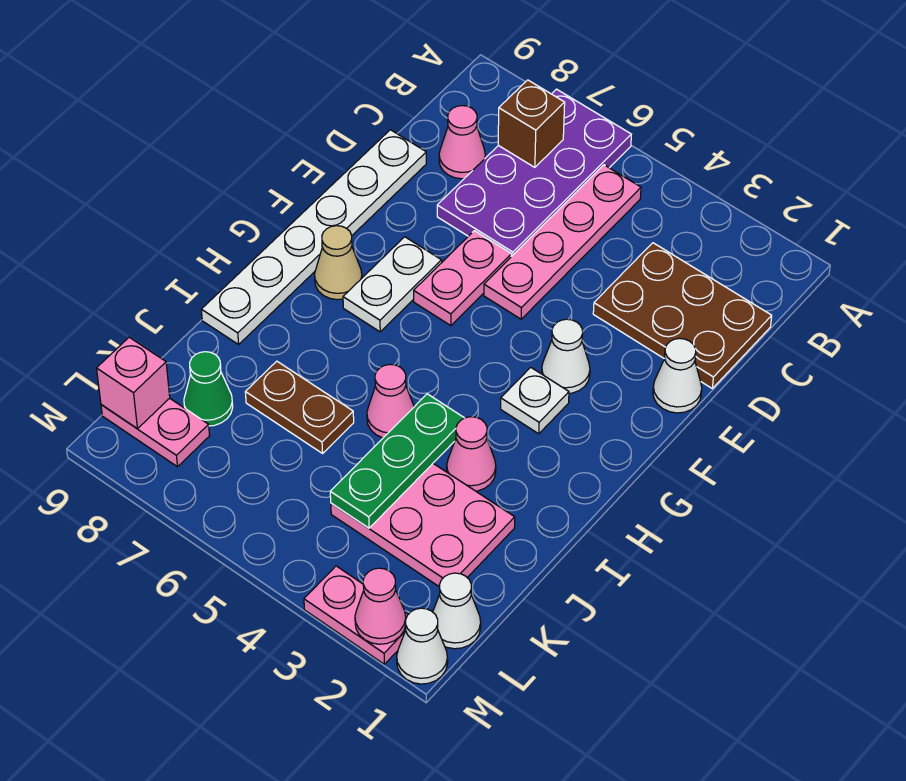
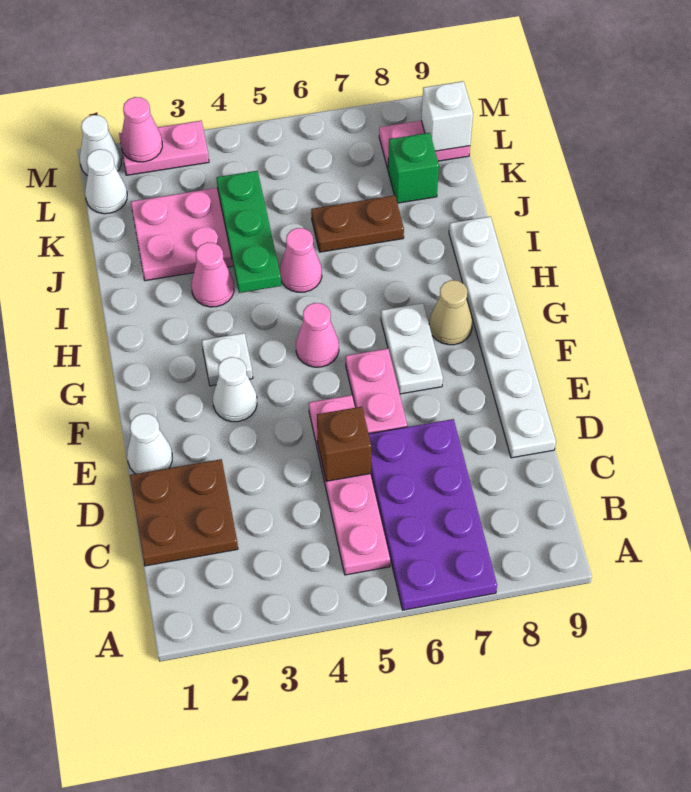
brown 1x1 brick [498,80,565,167] -> brown 1x1 brick moved to [317,407,371,481]
brown 2x3 plate [593,243,772,388] -> brown 2x2 plate [130,459,238,566]
pink 1x1 cone [439,106,485,179] -> pink 1x1 cone moved to [296,303,339,367]
green 1x1 cone [184,352,233,426] -> green 1x1 brick [388,133,439,203]
pink 1x1 brick [97,337,170,429] -> white 1x1 brick [421,81,473,151]

